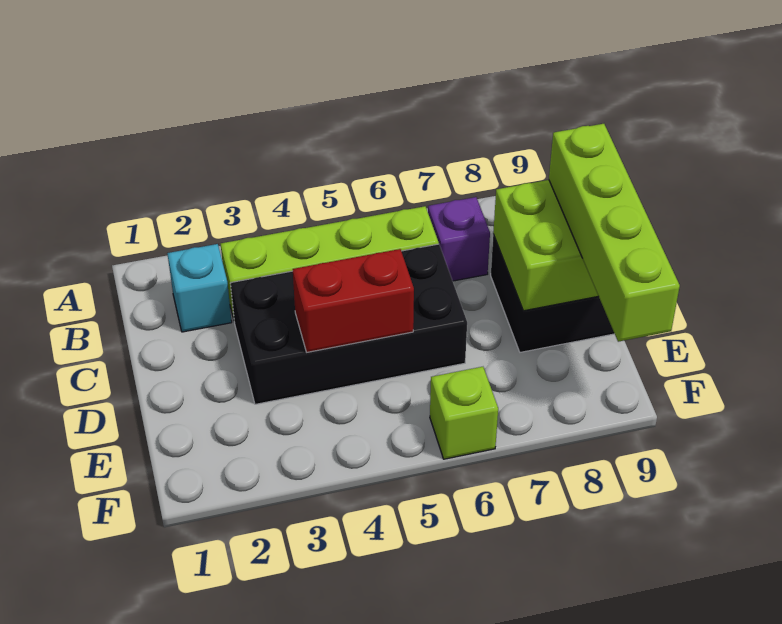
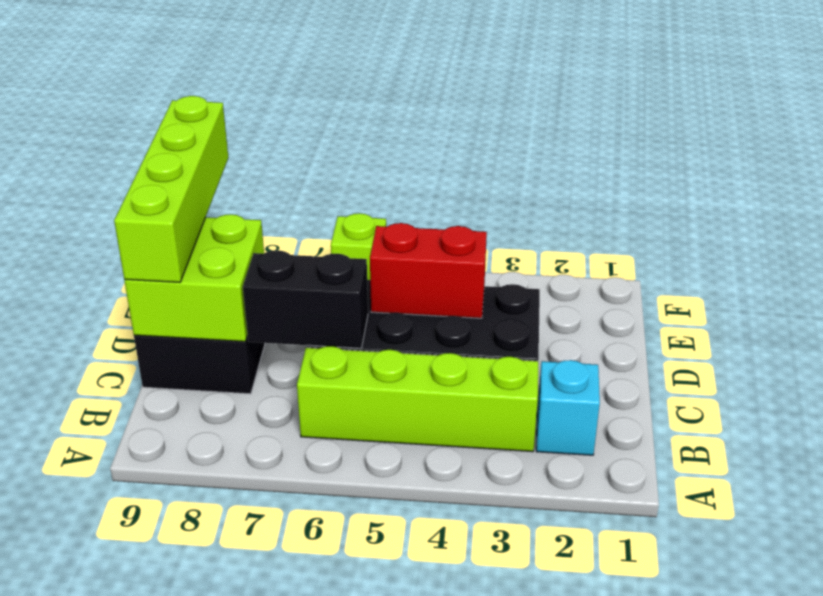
purple 1x1 brick [428,197,490,281] -> none
none -> black 1x2 brick [243,250,368,348]

